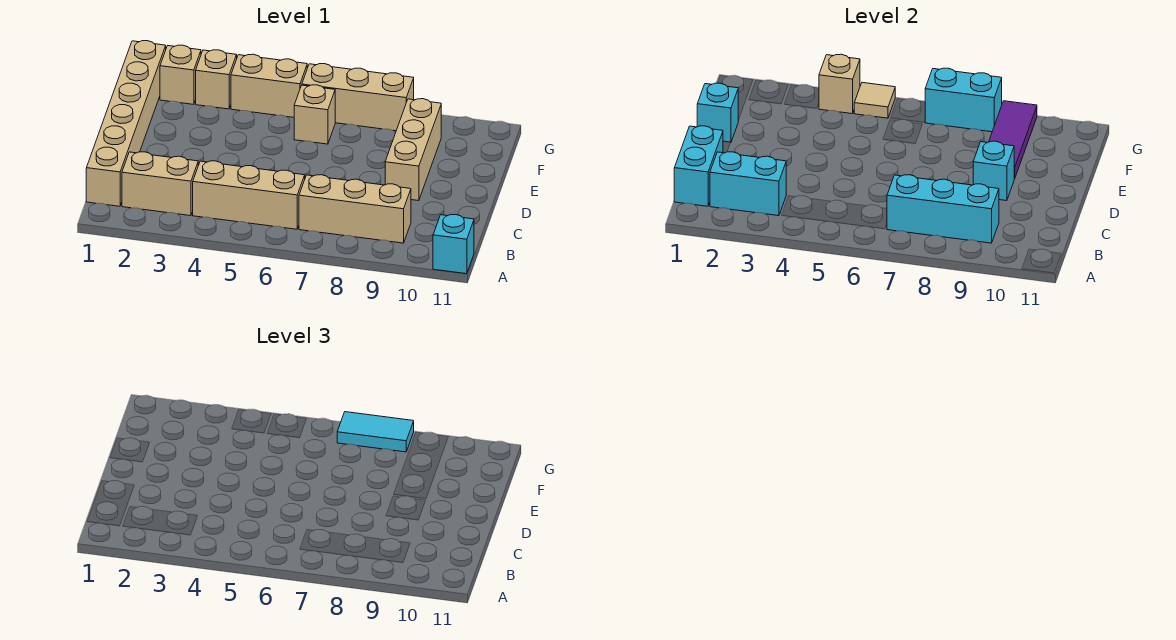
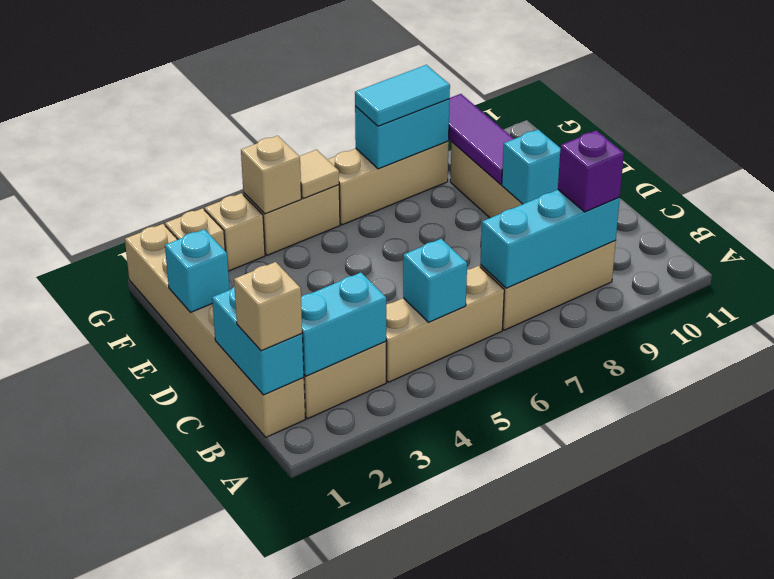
cyan 1x1 brick [433,214,474,274] -> cyan 1x1 brick moved to [403,239,467,322]
none -> purple 1x1 brick [558,130,624,212]
tan 1x1 brick [294,85,335,144] -> tan 1x1 brick moved to [234,262,302,351]

